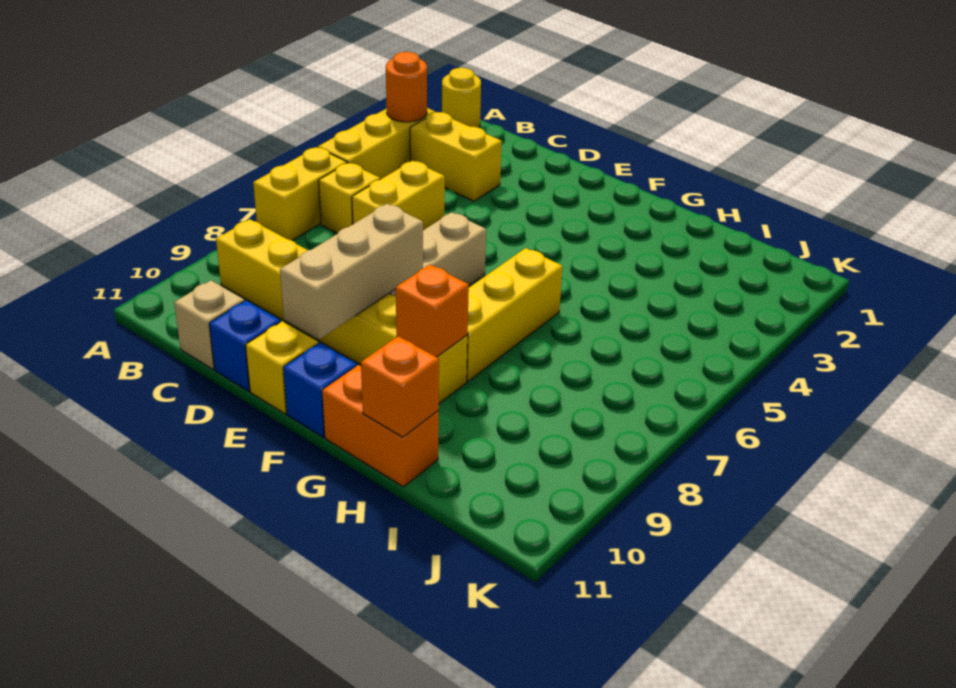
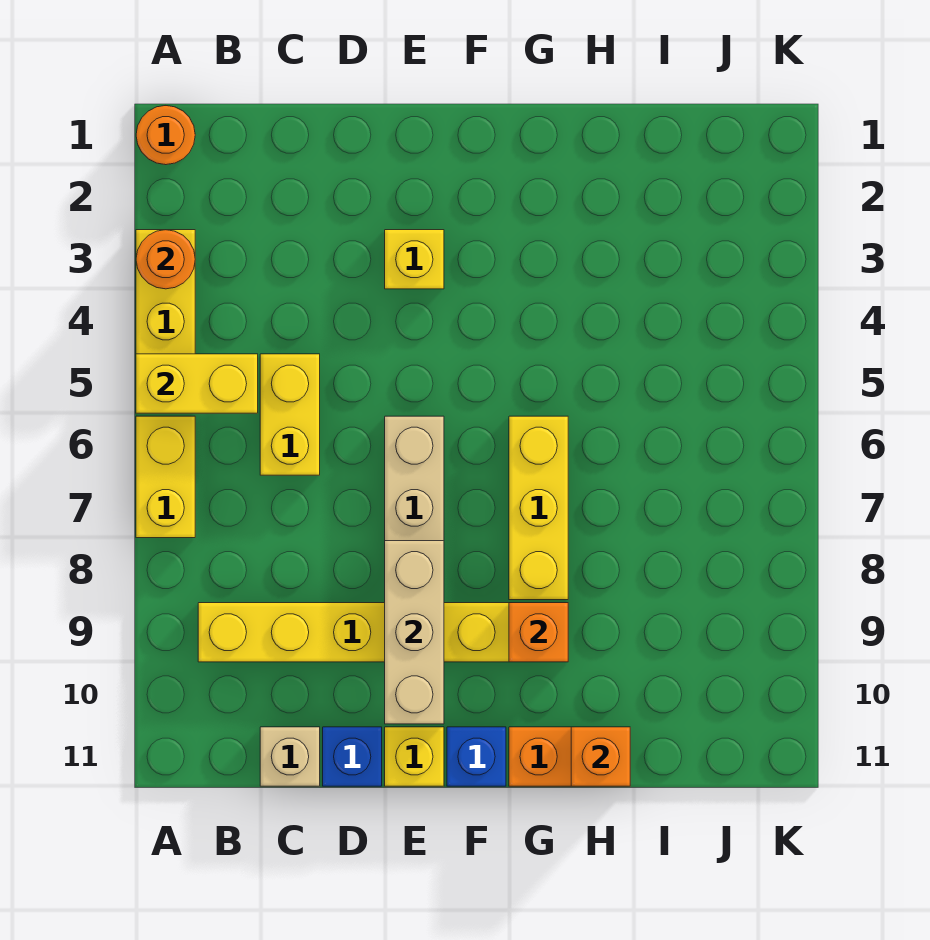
yellow 1x1 round brick [442,68,481,128] -> orange 1x1 round brick [136,106,195,165]
yellow 1x2 brick [410,112,502,201] -> yellow 1x2 brick moved to [136,354,258,413]
yellow 1x1 brick [319,163,380,234] -> yellow 1x1 brick moved to [385,230,444,289]

